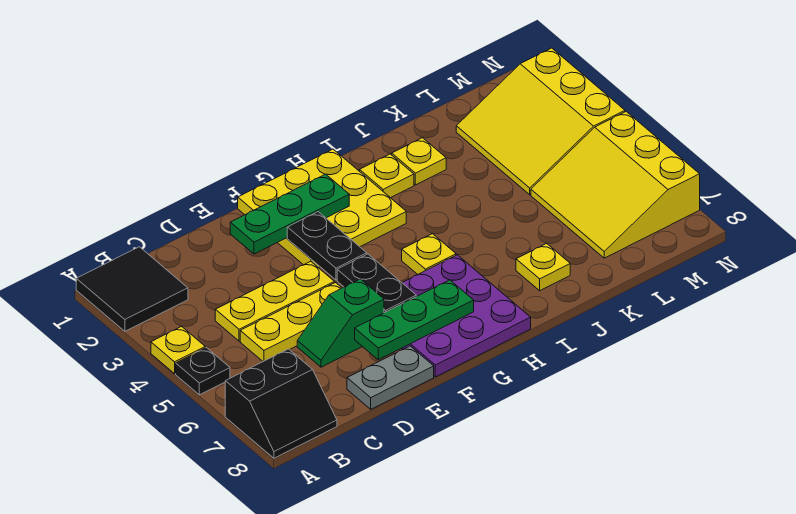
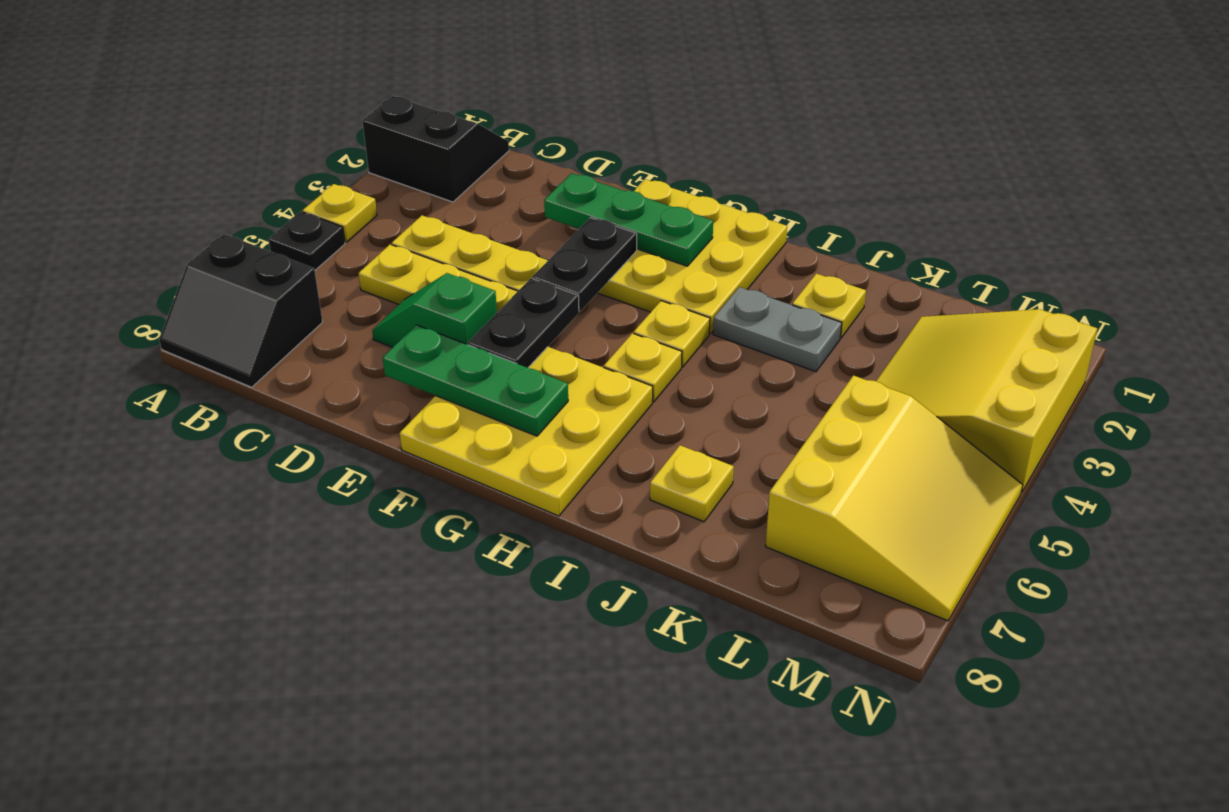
black 2x2 tile [76,247,188,331] -> black 2x2 slope [362,96,509,202]
grey 1x2 plate [347,346,434,409] -> grey 1x2 plate moved to [713,287,842,372]
purple 3x3 plate [402,255,531,377] -> yellow 3x3 plate [400,347,653,516]
yellow 1x1 plate [360,154,414,198] -> yellow 1x1 plate moved to [634,301,710,367]
yellow 3x3 slope [531,112,700,258] -> yellow 3x3 slope turned to [766,376,1023,621]

